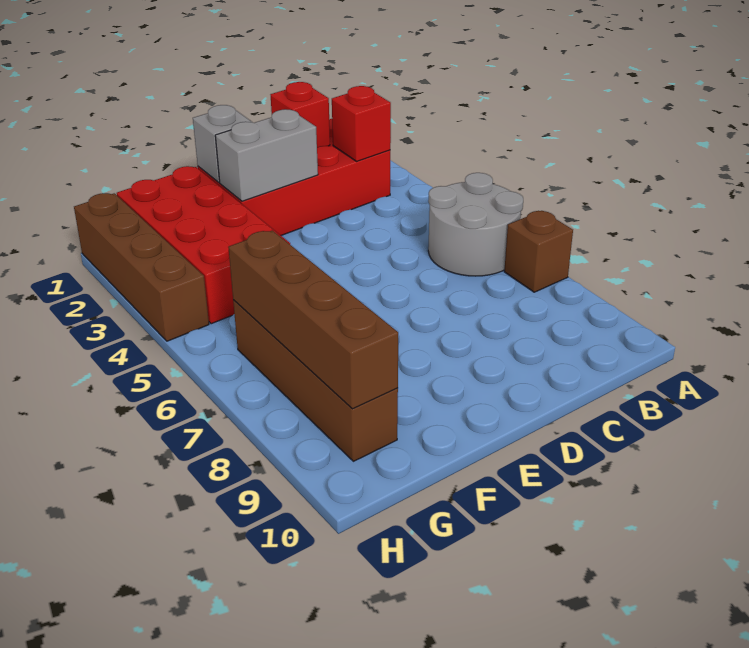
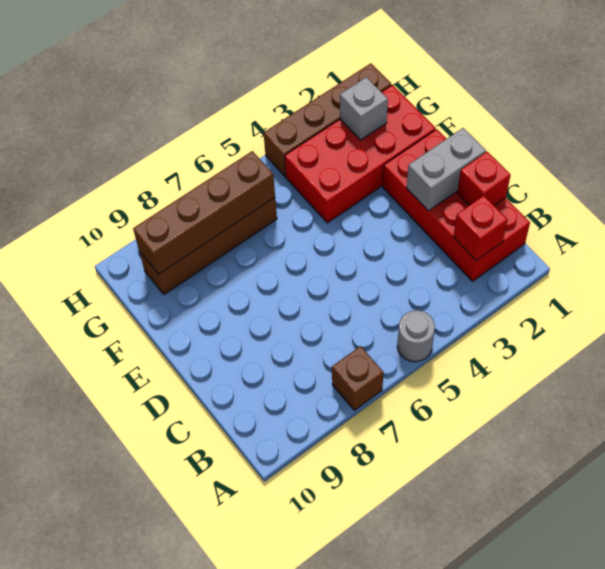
grey 2x2 round brick [428,173,523,276] -> grey 1x1 round brick [397,310,435,362]
grey 1x2 brick [215,109,318,201] -> grey 1x2 brick turned to [407,128,486,211]
grey 1x1 brick [193,105,252,183] -> grey 1x1 brick moved to [340,77,388,140]

